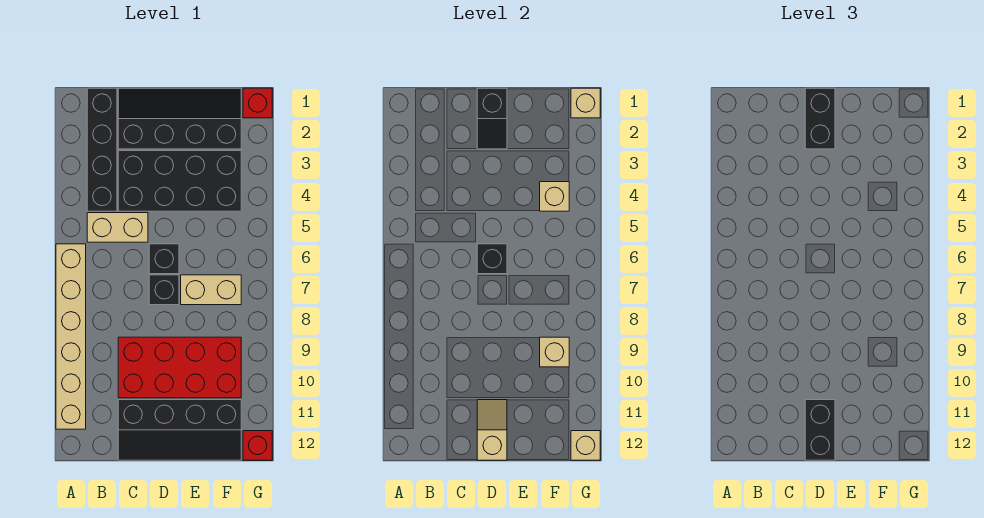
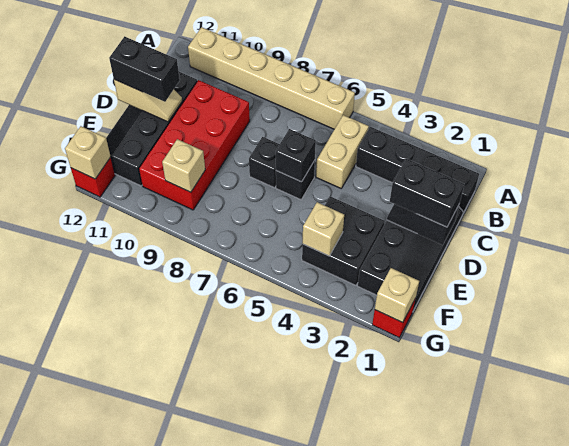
black 2x4 brick [118,151,241,211] -> black 2x2 brick [302,196,385,285]
tan 1x2 brick [181,275,241,305] -> none

